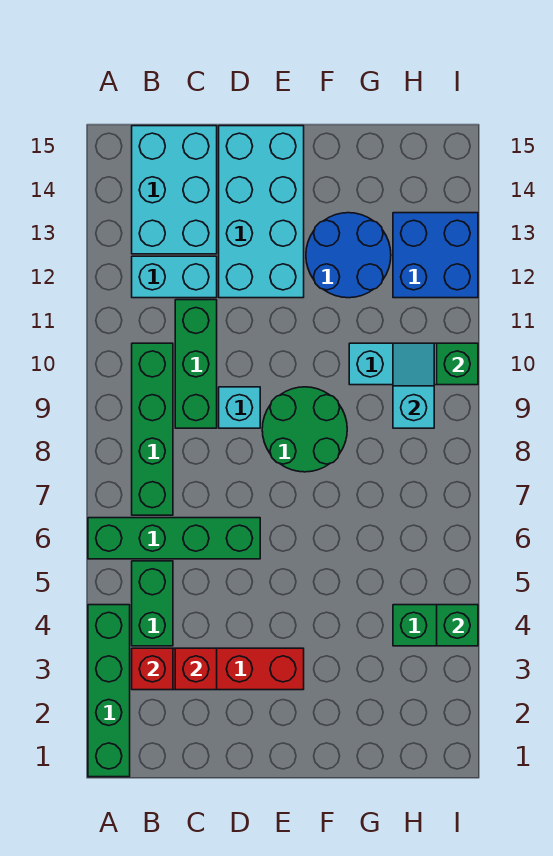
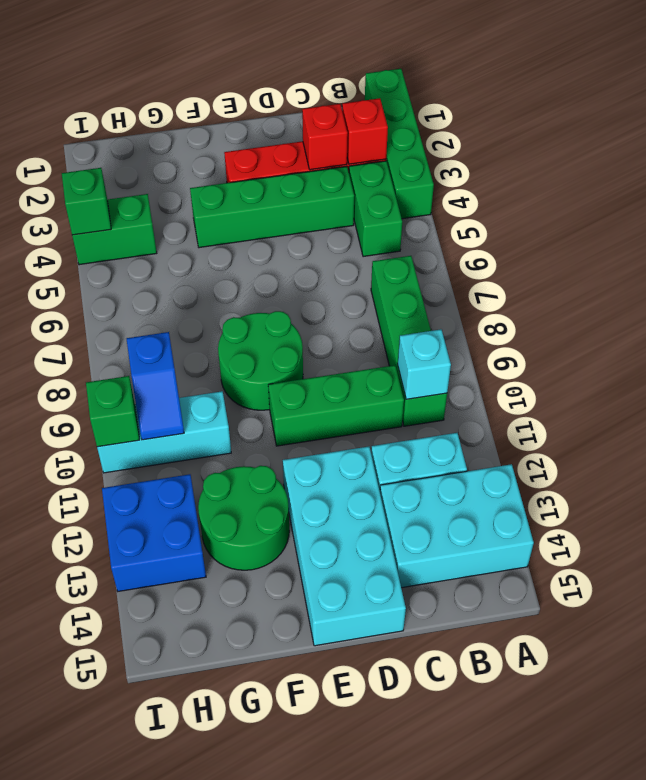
green 1x4 brick [88,518,260,559] -> green 1x4 brick moved to [190,166,354,248]
cyan 2x3 brick [132,126,217,254] -> cyan 2x3 brick turned to [380,464,534,588]
green 1x3 brick [175,300,217,428] -> green 1x3 brick turned to [268,365,404,446]
cyan 1x1 brick [219,387,260,428] -> cyan 1x1 brick moved to [398,329,451,399]
blue 2x2 round brick [306,213,391,298] -> green 2x2 round brick [198,466,289,570]
cyan 1x2 slope [393,343,434,428] -> blue 1x2 slope [127,332,184,440]

